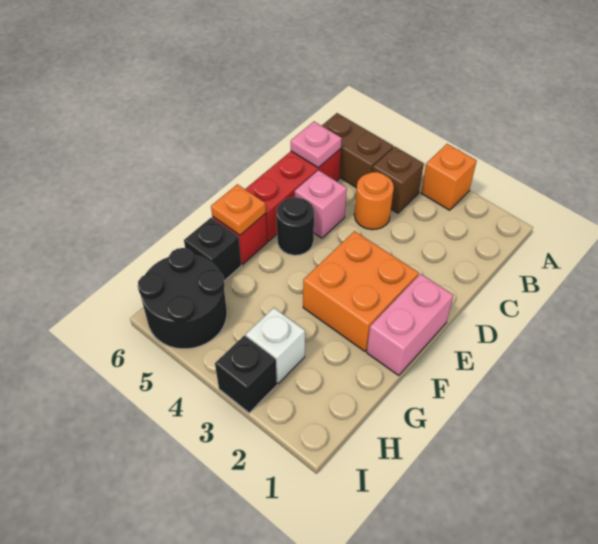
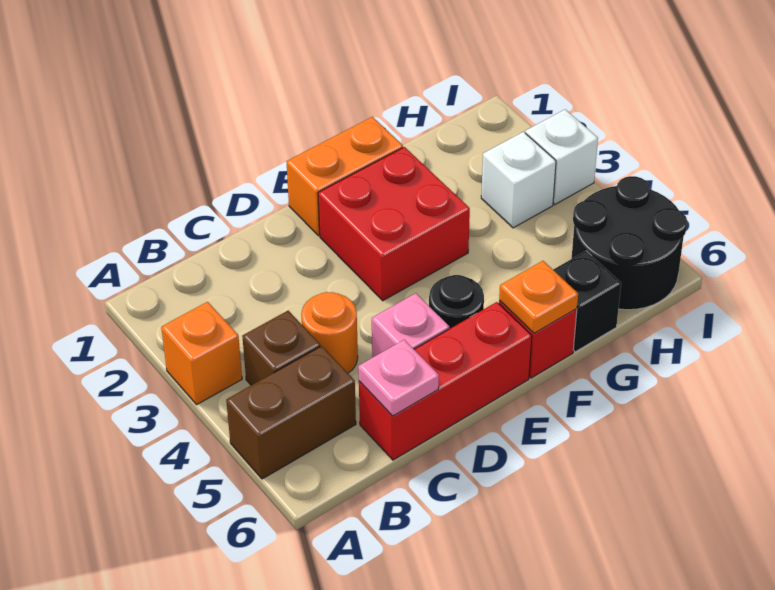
brown 1x2 brick [322,113,393,188] -> brown 1x2 brick turned to [226,346,356,479]
pink 1x2 brick [367,274,453,376] -> orange 1x2 brick [286,117,403,236]
orange 2x2 brick [303,231,419,351] -> red 2x2 brick [318,147,470,301]
black 1x1 brick [215,336,277,413] -> white 1x1 brick [525,109,598,204]

